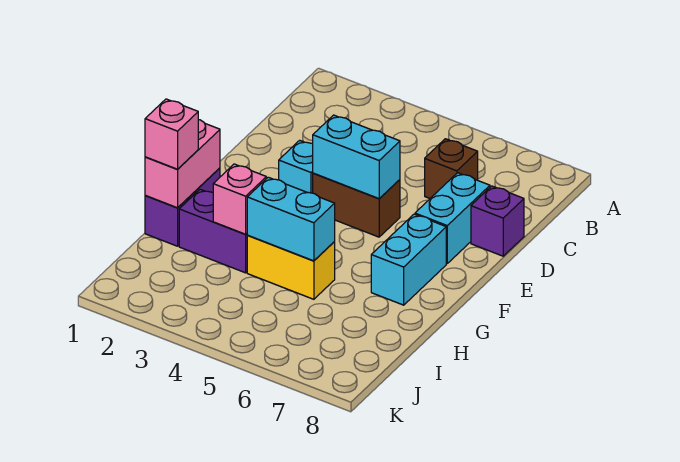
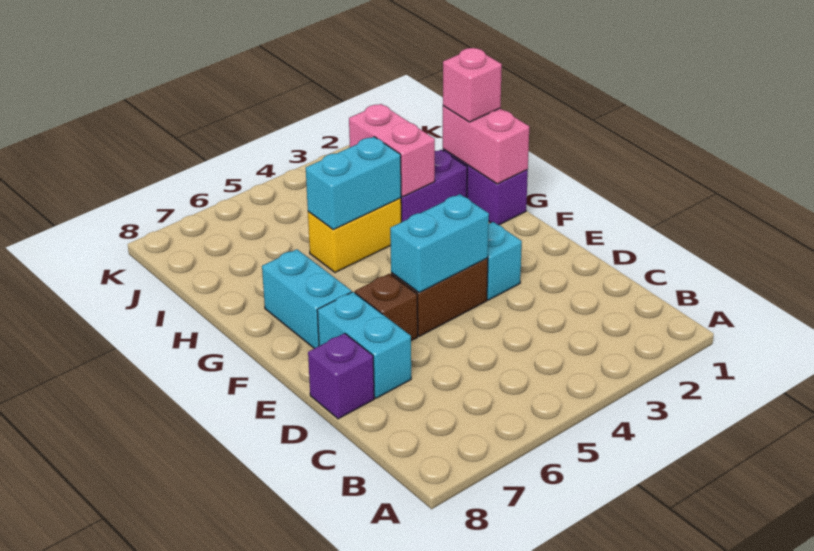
brown 1x1 brick [425,139,478,198] -> brown 1x1 brick moved to [355,274,418,341]
pink 1x1 brick [213,164,266,234] -> pink 1x2 brick [349,104,435,197]

